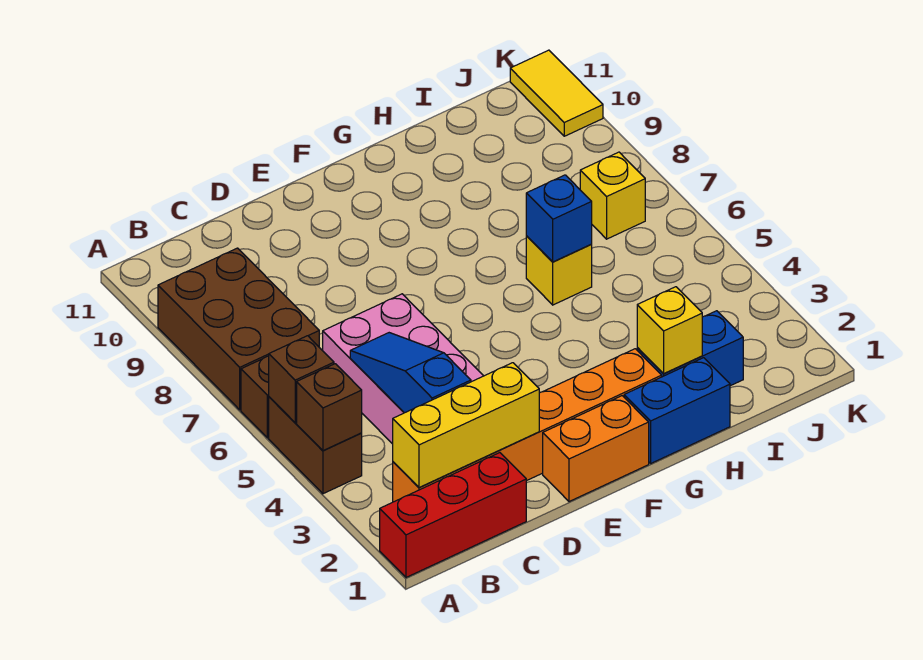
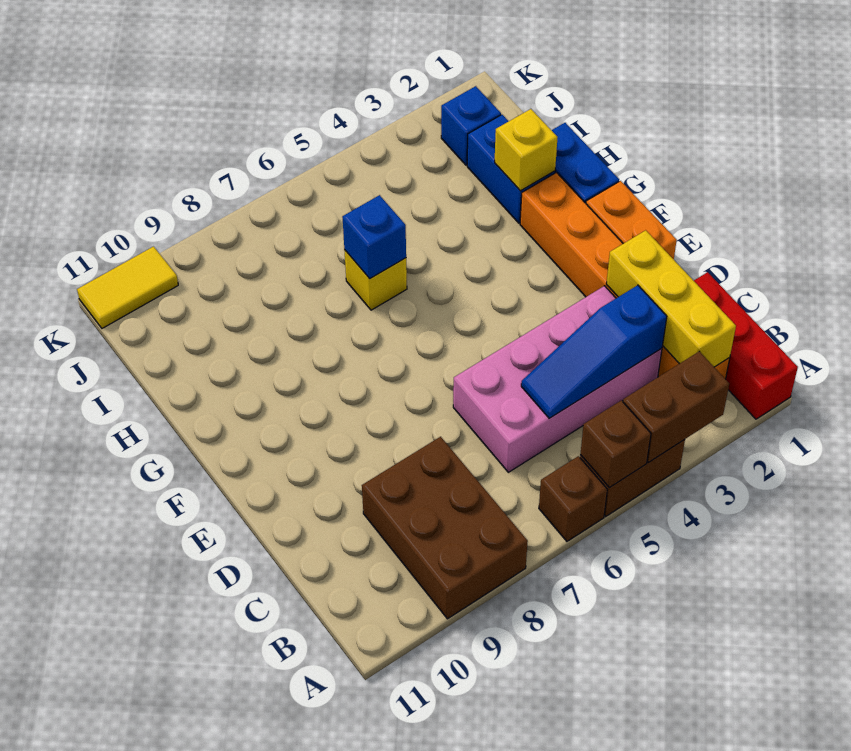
brown 1x1 brick [297,364,362,451] -> brown 1x2 brick [623,351,729,462]
brown 2x3 brick [158,248,319,410] -> brown 2x3 brick turned to [362,437,528,619]
none -> blue 1x1 brick [441,86,501,165]
yellow 1x1 brick [580,152,645,239] -> none

